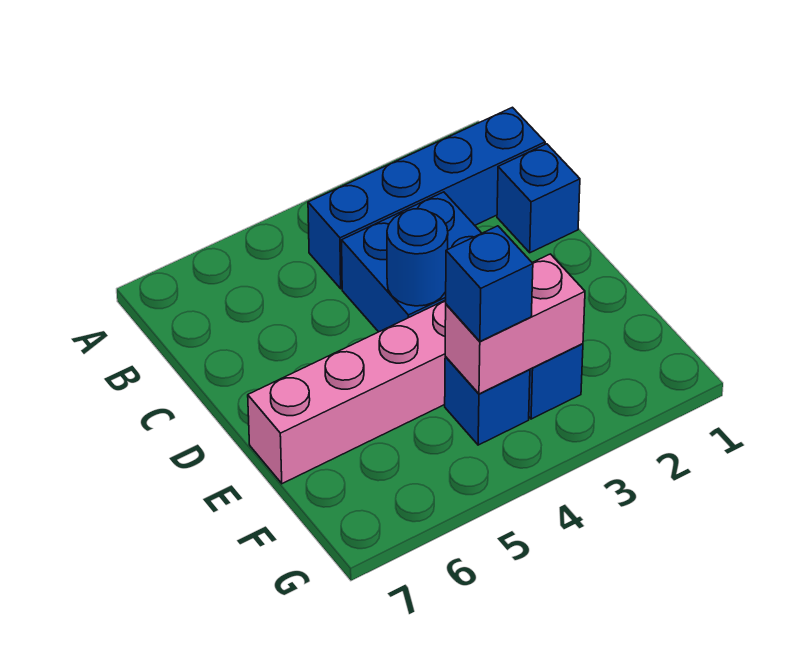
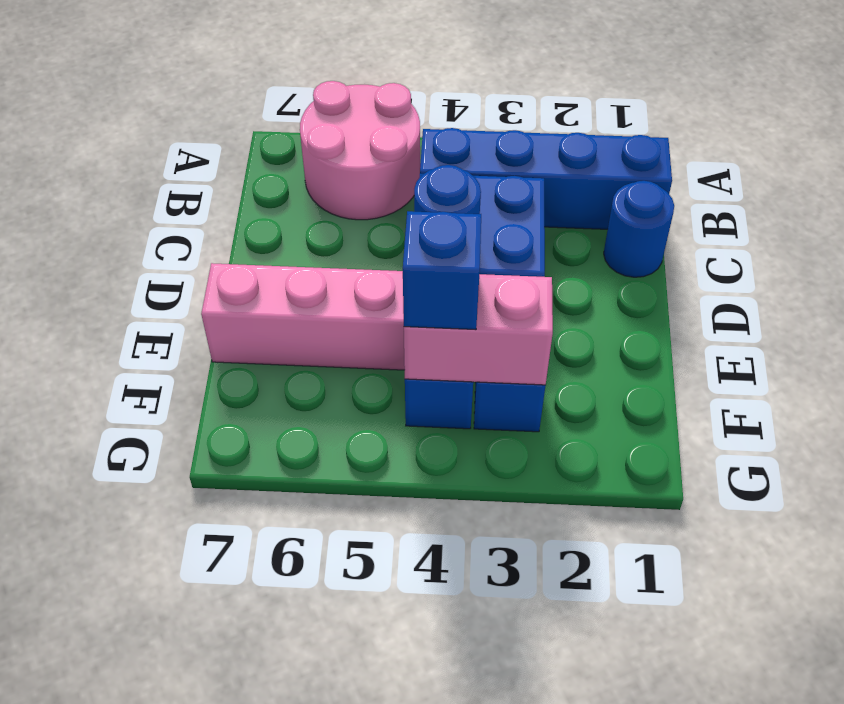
none -> pink 2x2 round brick [300,81,420,220]
blue 1x1 brick [497,144,580,253] -> blue 1x1 round brick [604,181,674,277]

